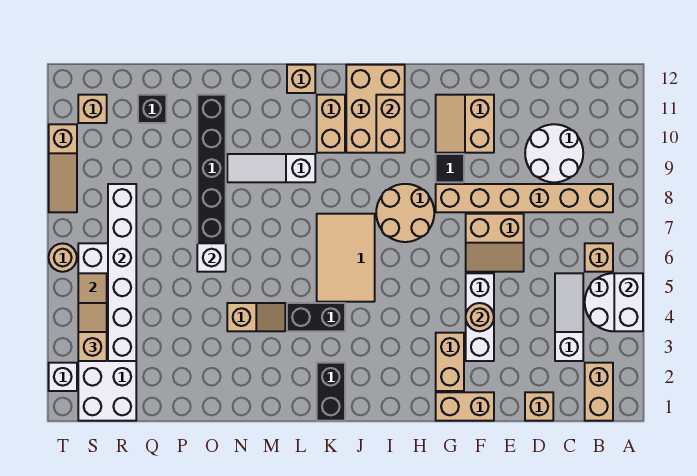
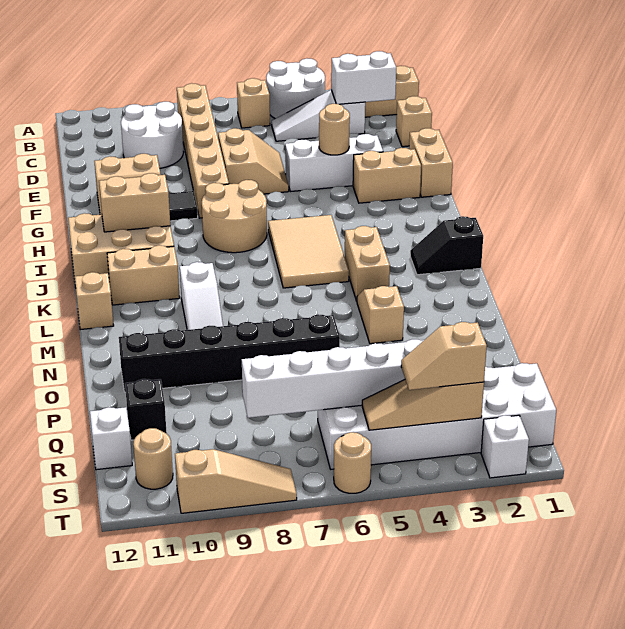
white 1x2 brick [614,273,643,331] -> white 1x2 brick moved to [331,51,396,104]
tan 2x3 tile [317,214,375,302] -> tan 2x3 tile turned to [268,215,349,288]
black 1x2 brick [317,363,345,421] -> black 1x2 slope [410,216,483,275]
black 1x2 brick [287,303,345,331] -> tan 1x2 brick [345,226,390,301]
white 1x1 brick [197,243,226,272] -> white 1x1 brick moved to [90,407,132,470]
tan 1x1 brick [78,95,107,123] -> tan 1x1 round brick [133,428,173,489]

